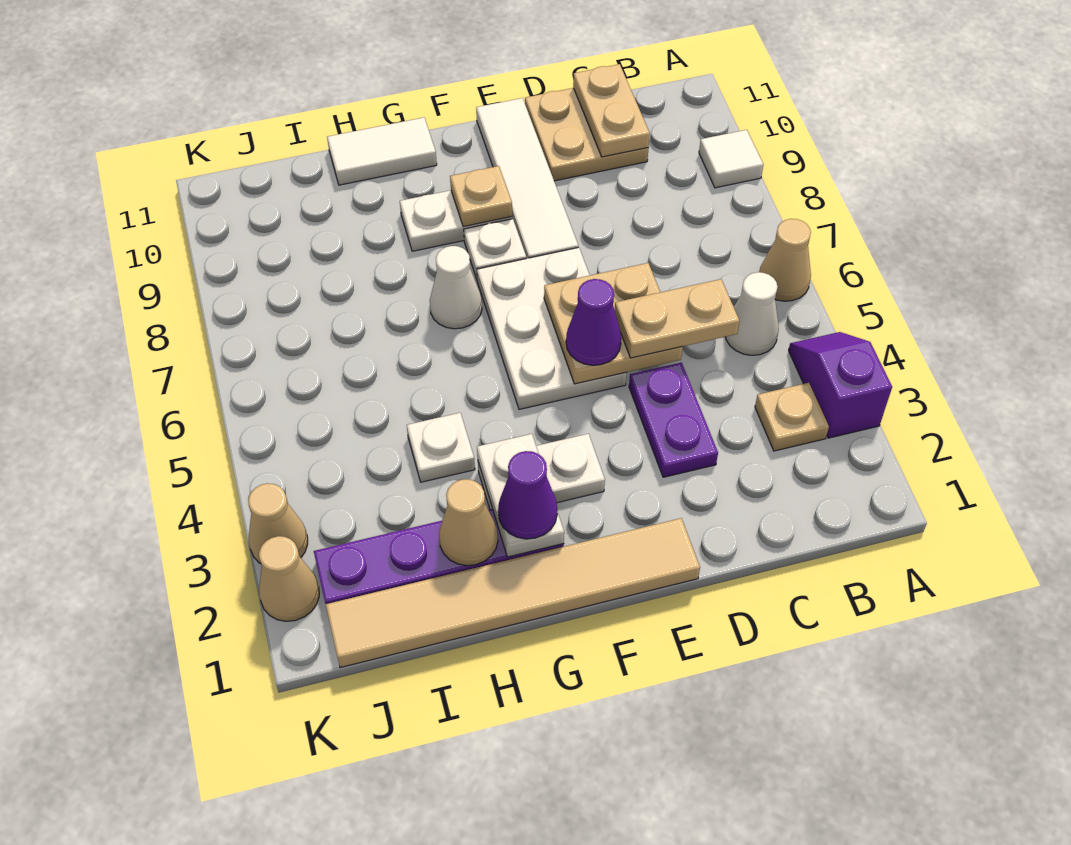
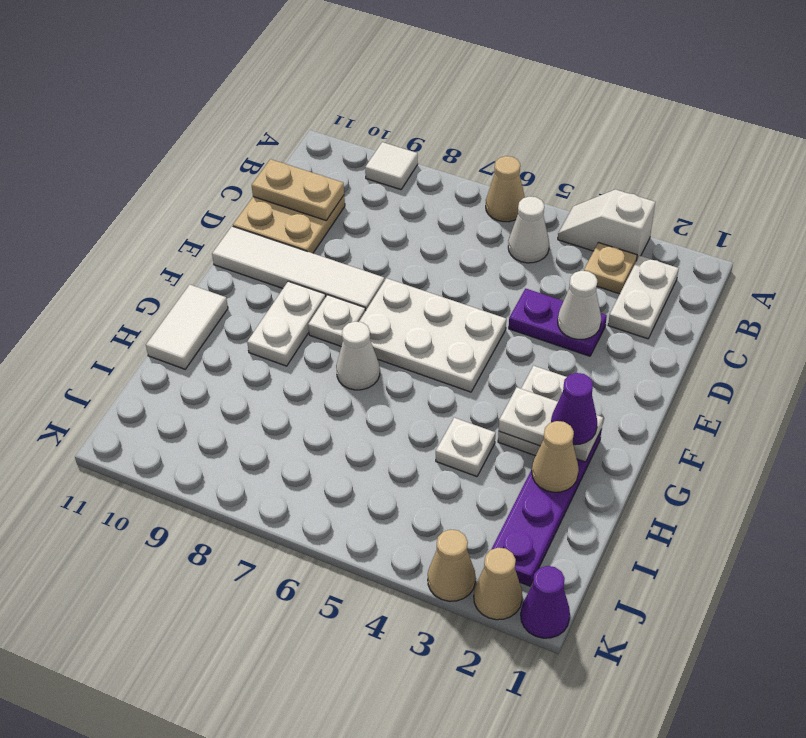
purple 1x2 slope [789,332,892,438] -> white 1x2 slope [558,189,655,259]
none -> white 1x2 plate [608,256,679,339]
tan 1x2 plate [615,279,739,358] -> none
none -> white 1x1 cone [558,271,601,339]
tan 2x2 plate [544,263,683,384] -> none
tan 1x6 tile [326,518,700,668] -> none
purple 1x1 cone [566,279,621,365] -> purple 1x1 cone moved to [521,566,570,638]
tan 1x1 plate [450,166,512,227] -> none

